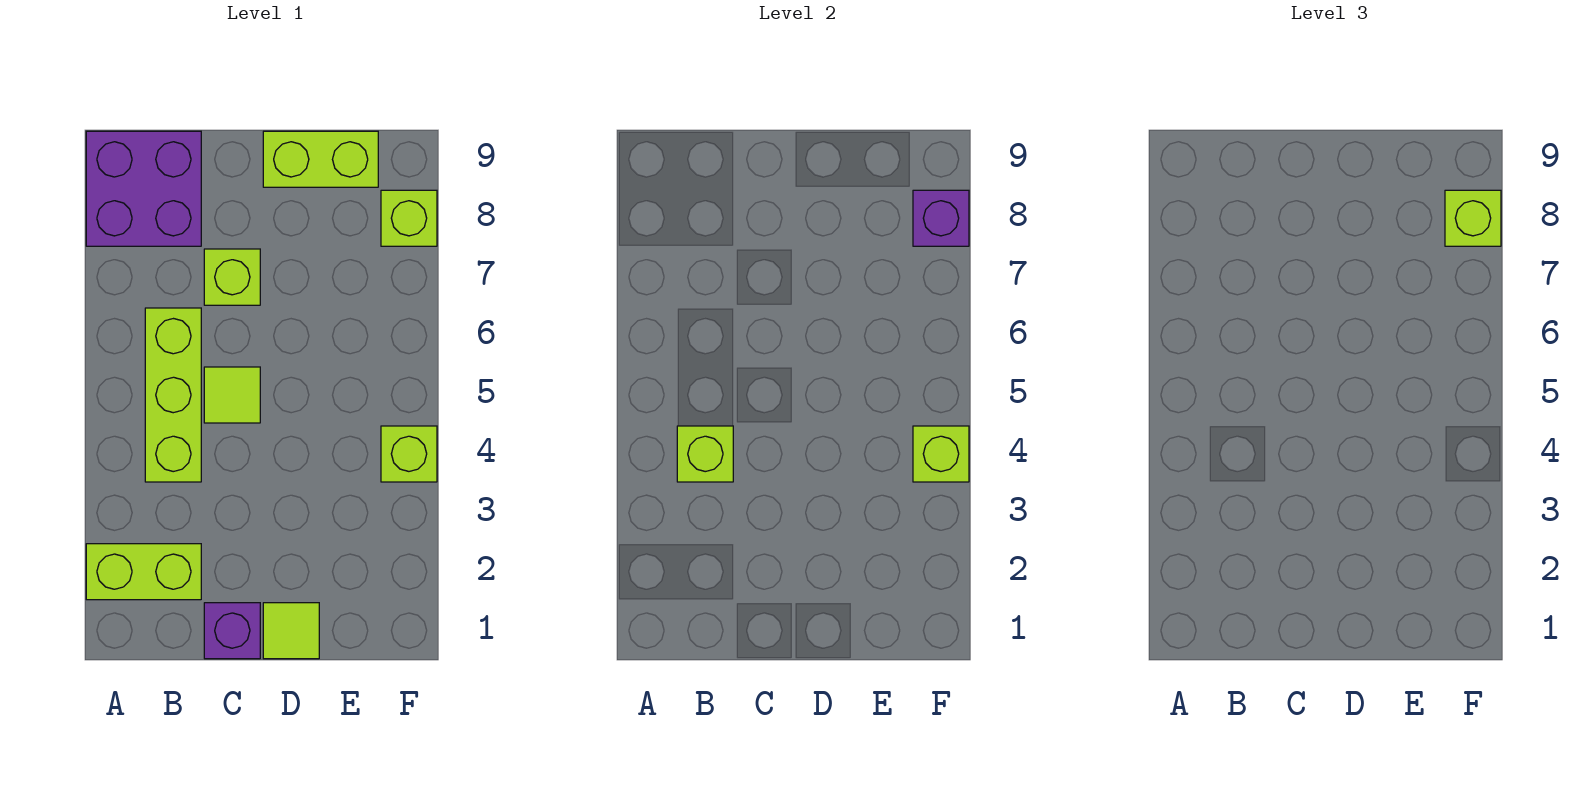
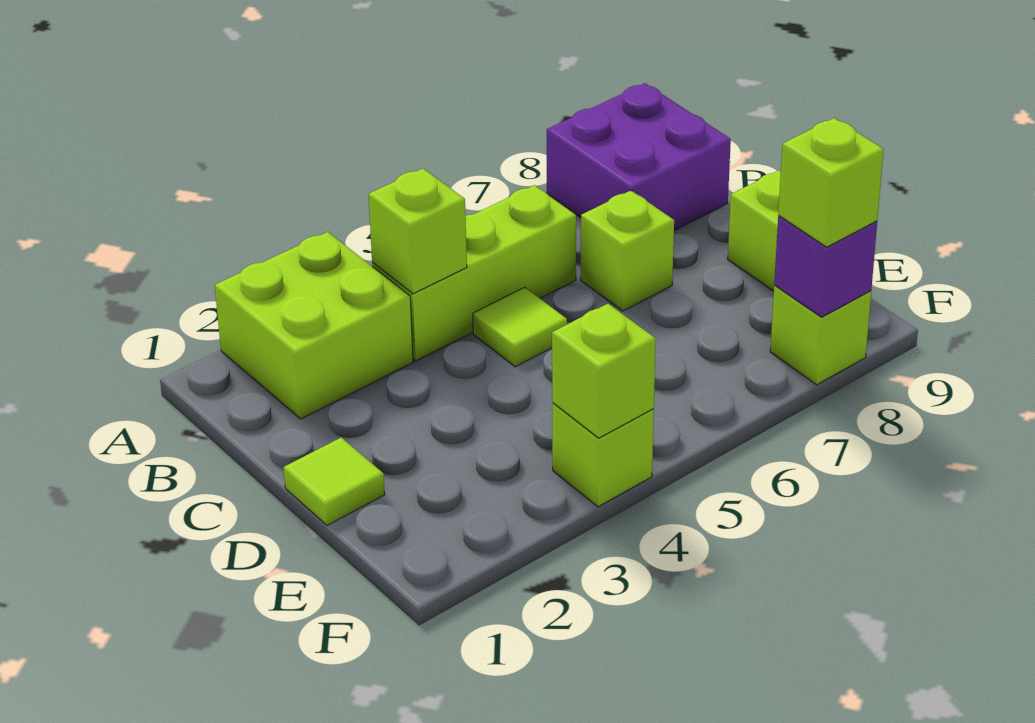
lime 1x2 brick [86,544,201,600] -> lime 2x2 brick [215,232,413,419]
purple 1x1 brick [204,603,260,659] -> none

